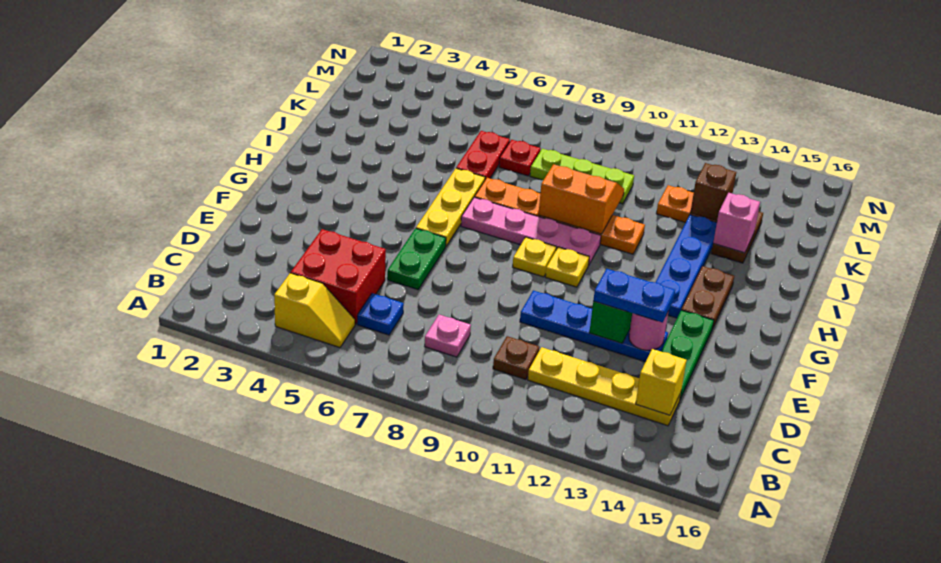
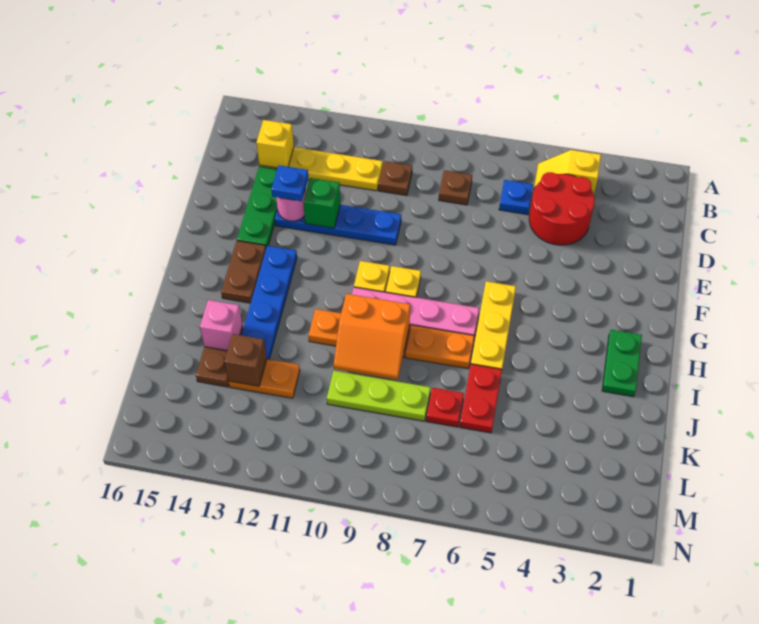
red 2x2 brick [291,229,386,324] -> red 2x2 round brick [529,172,595,245]
pink 1x1 plate [425,315,471,357] -> brown 1x1 plate [439,171,472,205]
green 1x2 plate [387,228,446,290] -> green 1x2 plate moved to [602,330,642,397]
blue 1x2 plate [593,269,675,322] -> blue 1x1 plate [271,165,308,201]

